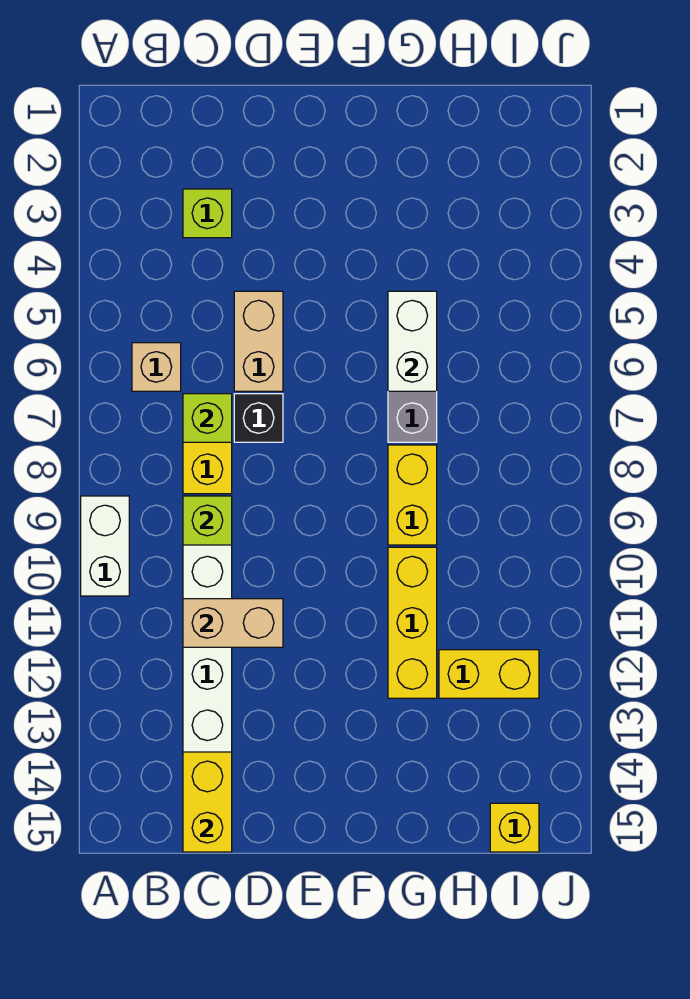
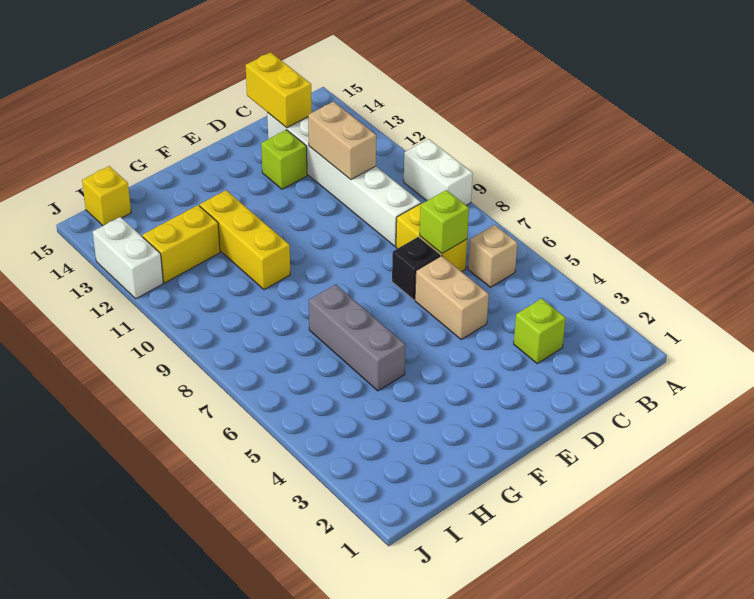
lime 1x1 brick [183,496,232,545] -> lime 1x1 brick moved to [261,130,307,189]
tan 1x2 brick [183,599,283,647] -> tan 1x2 brick turned to [308,102,376,180]
white 1x2 brick [388,291,437,391] -> white 1x2 brick moved to [93,217,163,299]
yellow 1x2 brick [388,445,437,545] -> none

